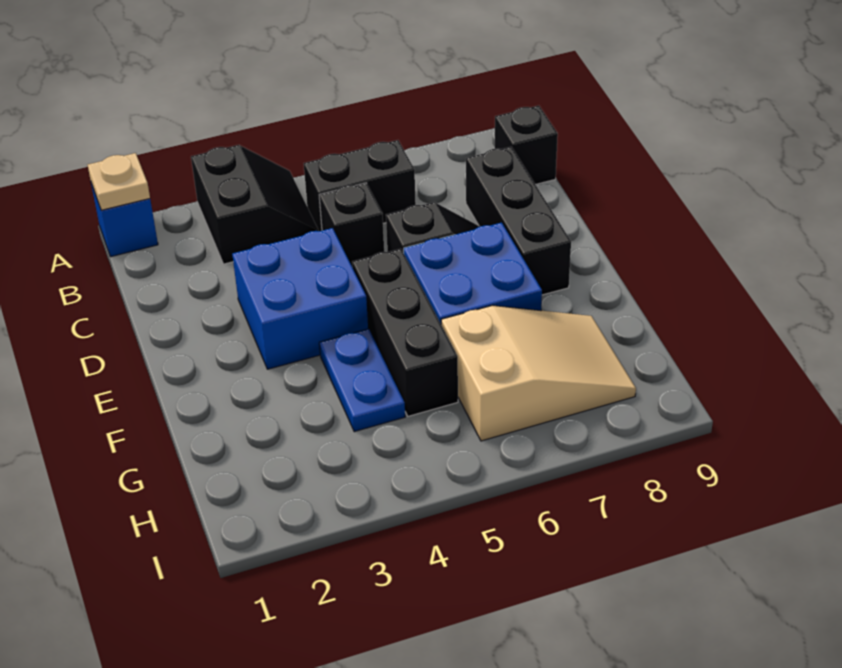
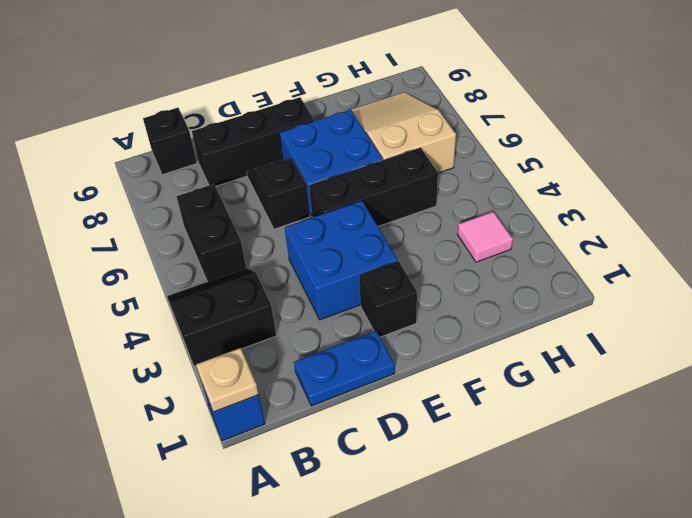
black 1x1 brick [319,183,384,266] -> black 1x1 brick moved to [359,261,417,337]
blue 1x2 plate [319,329,405,432] -> blue 1x2 plate moved to [294,331,395,406]
none -> pink 1x1 tile [457,212,513,262]

